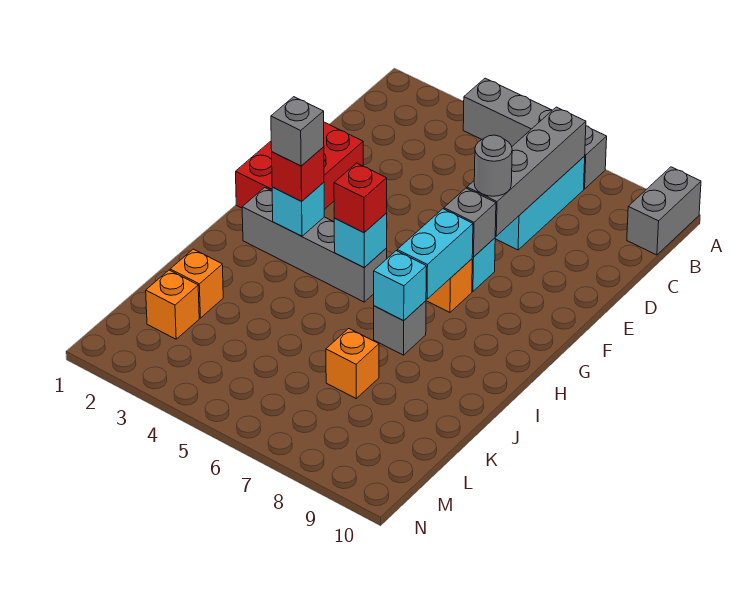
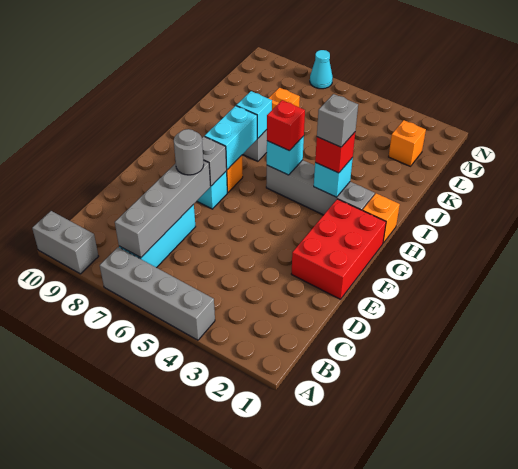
grey 1x2 brick [627,167,701,255] -> grey 1x2 brick turned to [32,211,99,274]
orange 1x1 brick [170,249,223,318] -> orange 1x1 brick moved to [363,193,400,243]
none -> cyan 1x1 cone [310,50,333,89]

